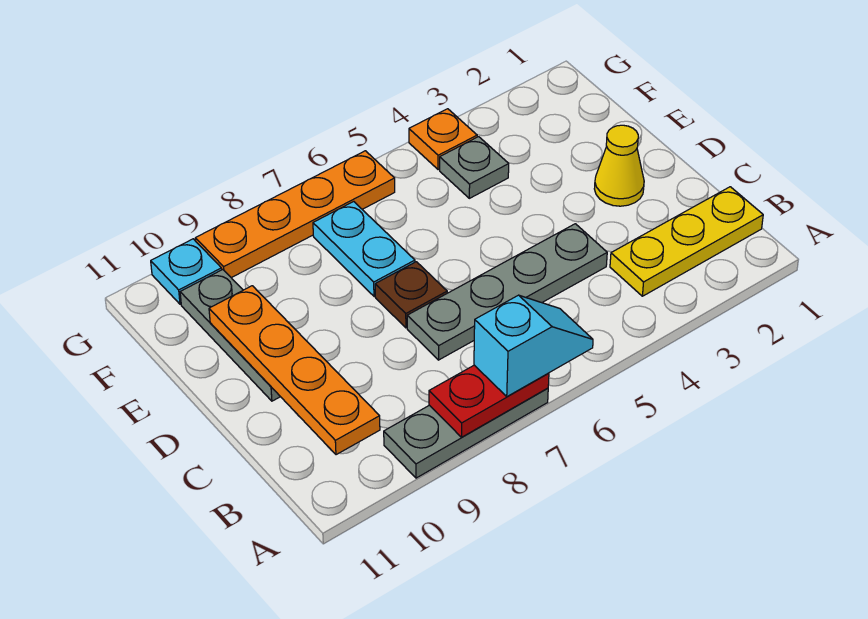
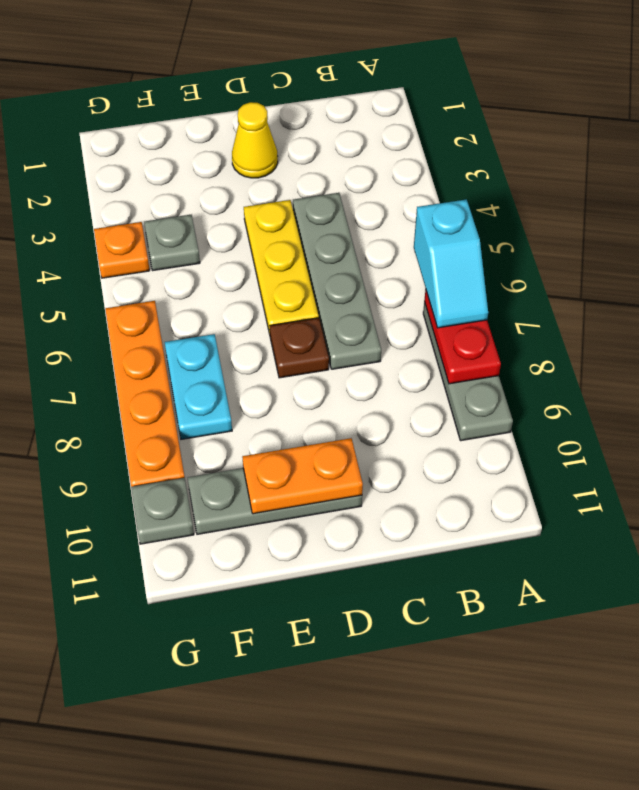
cyan 1x2 slope [474,295,593,397] -> cyan 1x2 slope turned to [414,199,488,328]
yellow 1x3 plate [610,187,763,296] -> yellow 1x3 plate moved to [244,200,319,334]
orange 1x4 plate [209,286,380,455] -> orange 1x2 plate [242,438,363,514]
cyan 1x2 plate [313,202,415,296] -> cyan 1x2 plate turned to [165,334,232,439]
cyan 1x1 plate [151,239,222,304] -> grey 1x1 plate [131,478,194,544]

